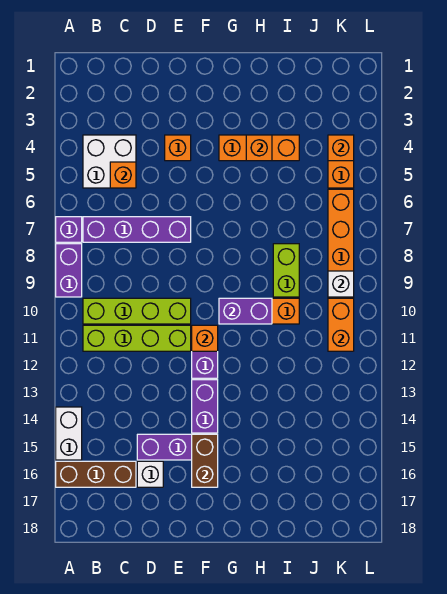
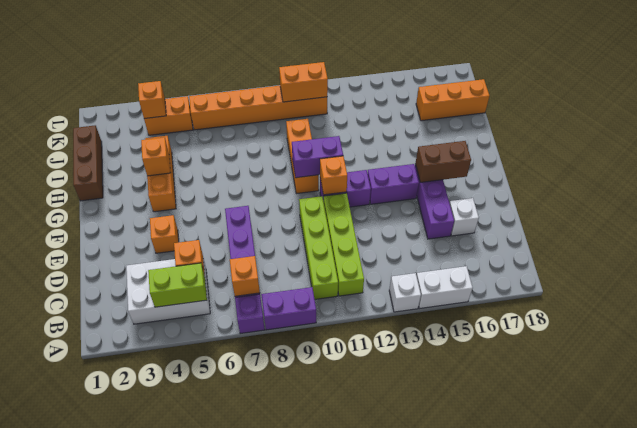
brown 1x3 brick [56,461,136,487] -> brown 1x3 brick moved to [73,125,103,201]
white 2x2 brick [83,135,136,188] -> white 2x3 brick [126,258,210,324]
none -> orange 1x1 brick [230,256,260,296]
purple 1x2 brick [219,298,272,324] -> purple 1x2 brick turned to [292,136,343,178]
lime 1x2 brick [273,244,299,297] -> lime 1x2 brick moved to [148,263,207,307]
none -> orange 1x3 brick [416,79,490,121]
white 1x1 brick [328,271,354,297] -> white 1x1 brick moved to [389,273,421,312]

